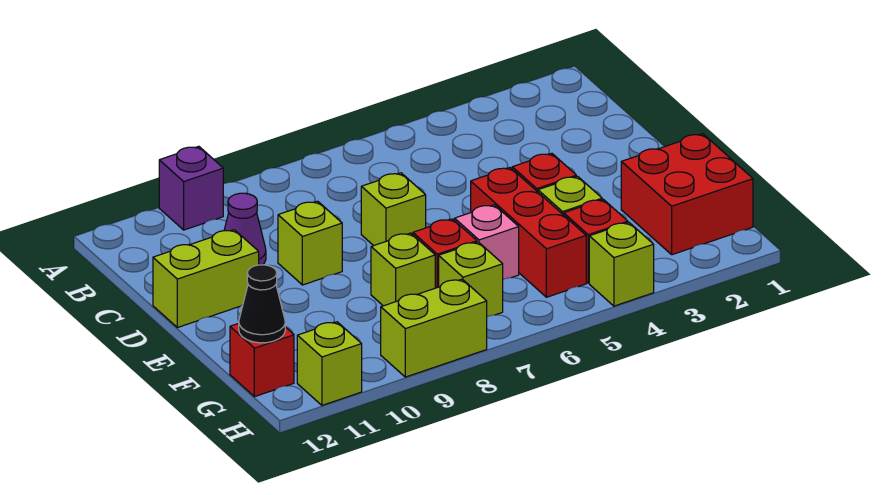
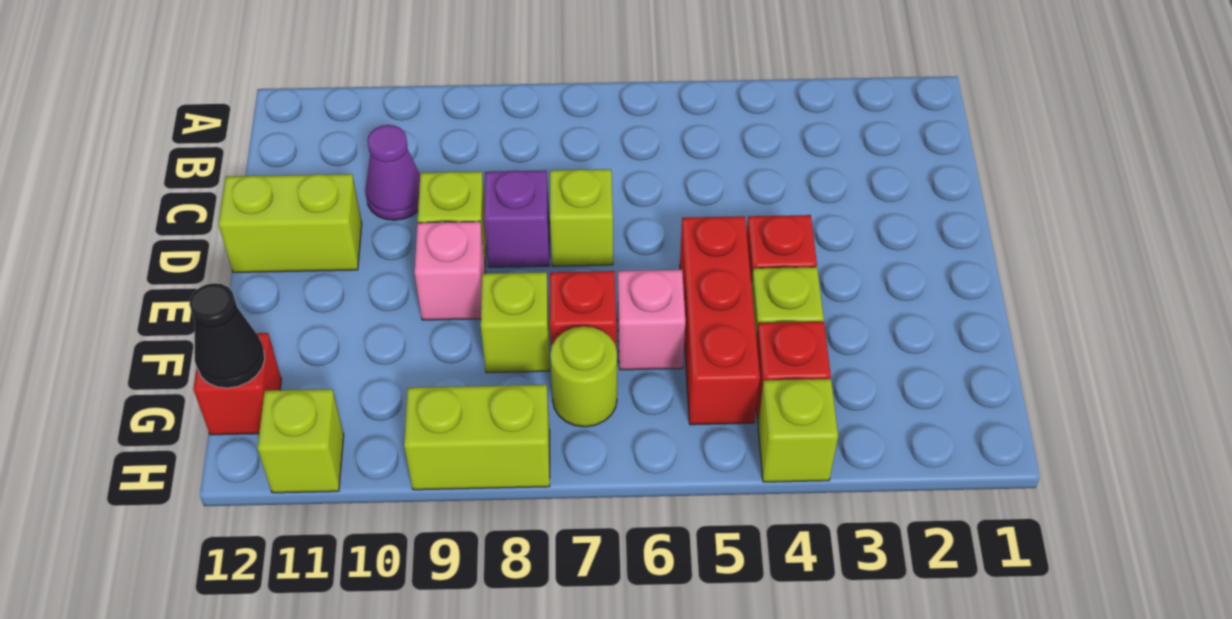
purple 1x1 brick [159,146,223,230] -> purple 1x1 brick moved to [484,170,549,267]
none -> pink 1x1 brick [415,221,485,320]
red 2x2 brick [621,134,753,255] -> none
lime 1x1 brick [439,242,503,317] -> lime 1x1 round brick [550,326,617,427]

